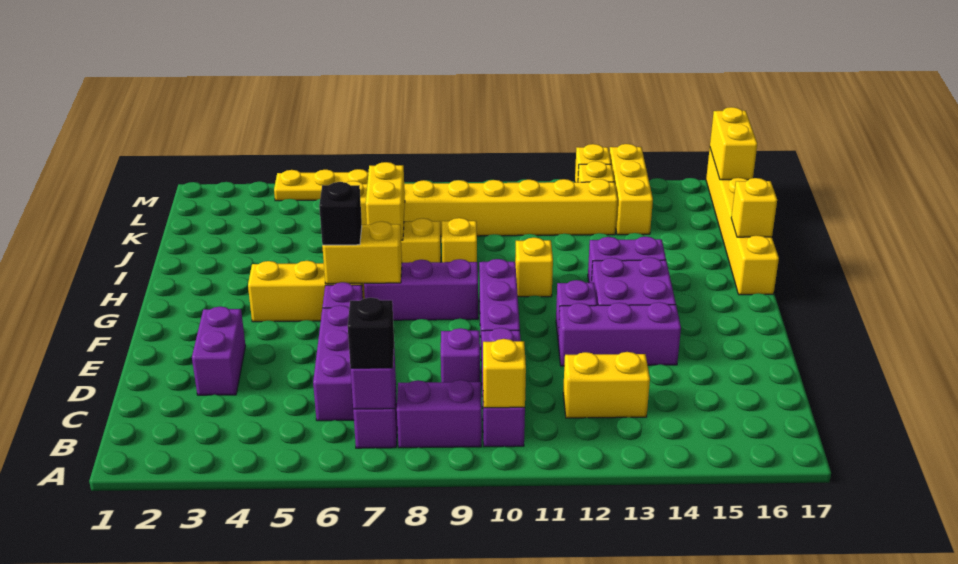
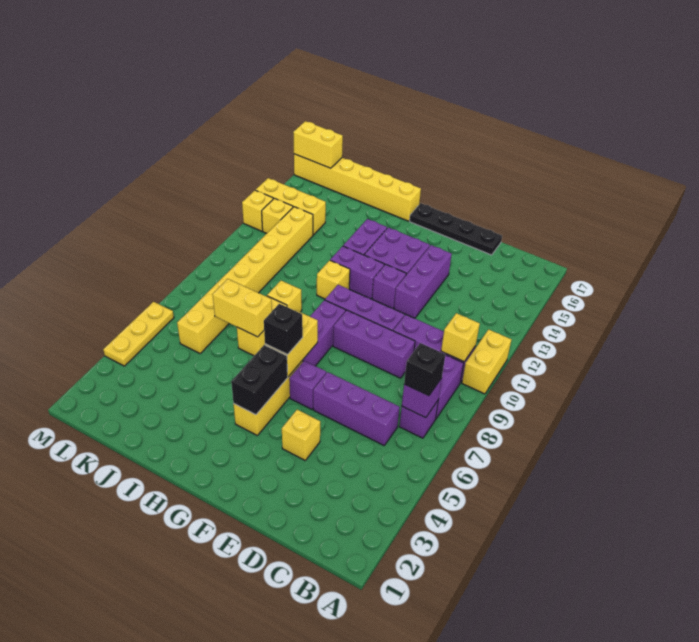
yellow 1x2 brick [563,352,650,418] -> yellow 1x2 brick moved to [462,329,512,394]
purple 1x2 brick [192,306,245,395] -> purple 1x2 brick moved to [330,246,384,299]
purple 1x1 brick [441,328,480,382] -> purple 1x3 brick [333,310,415,378]
none -> black 1x4 plate [410,203,502,255]
none -> black 1x2 brick [231,345,288,415]
yellow 1x1 brick [731,178,777,237] -> yellow 1x1 brick moved to [282,410,320,460]

